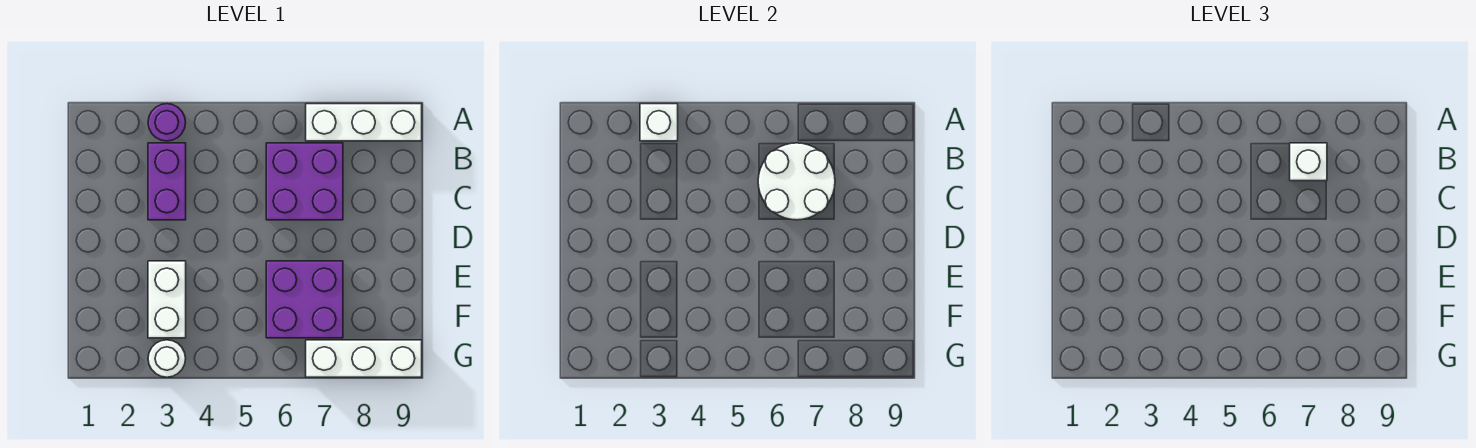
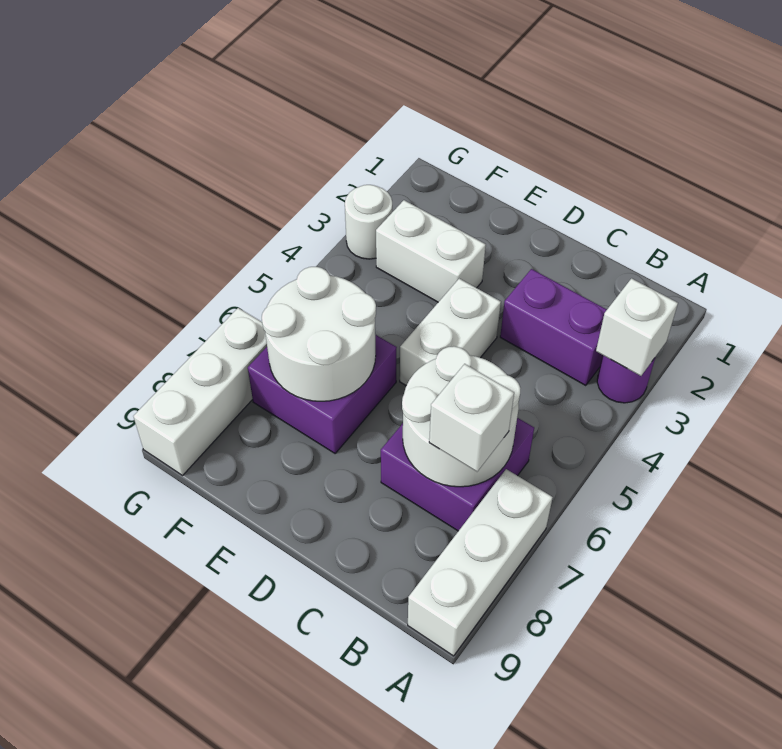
none -> white 1x2 brick [400,279,501,386]
none -> white 2x2 round brick [262,267,376,401]

